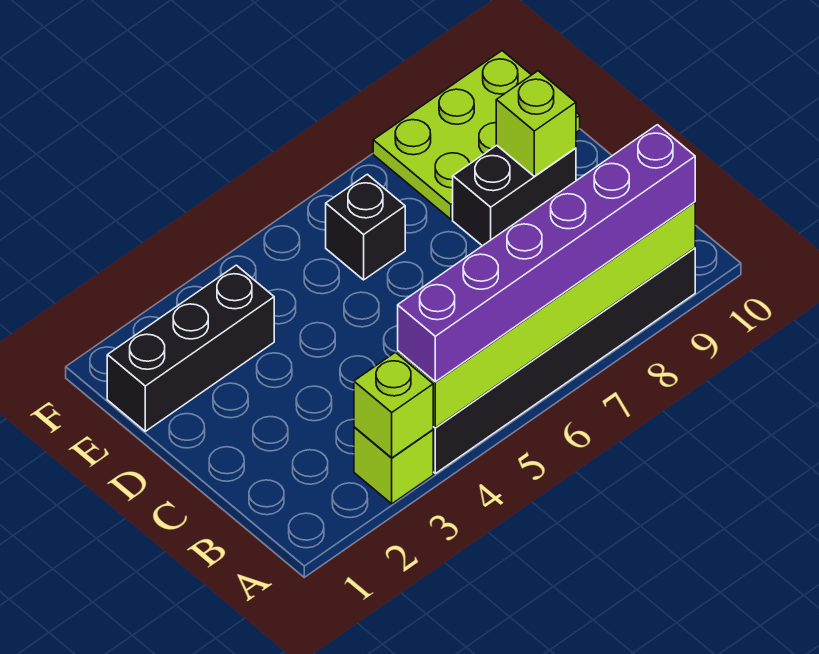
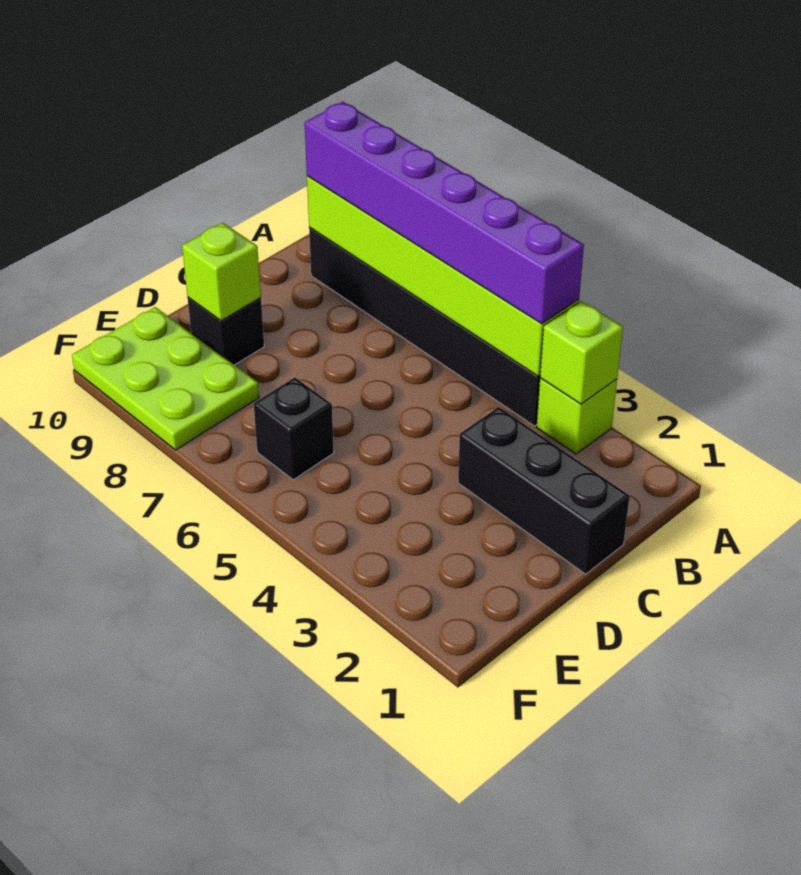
black 1x2 brick [453,145,576,246] -> black 1x1 brick [188,297,264,365]
black 1x3 brick [107,265,274,431] -> black 1x3 brick moved to [458,407,630,574]

